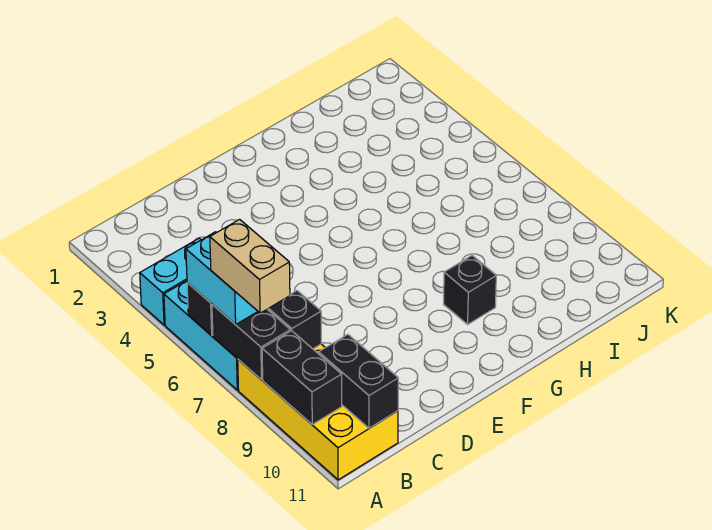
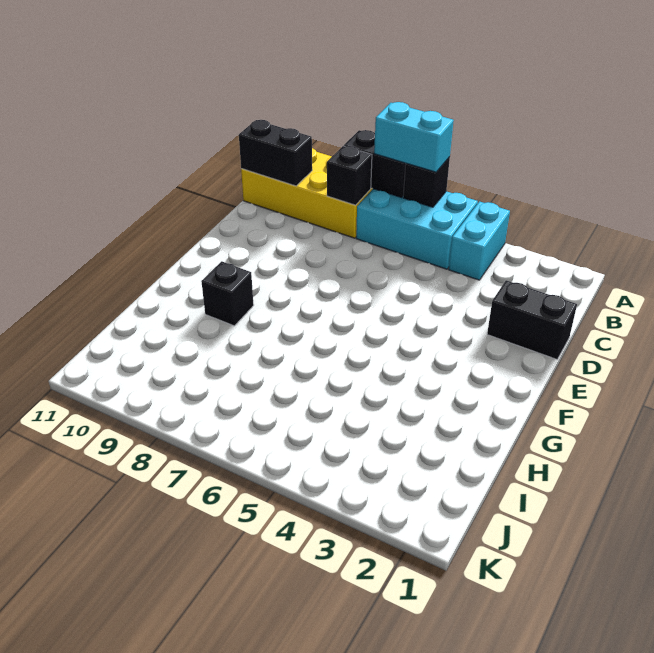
tan 1x2 brick [210,219,290,313] -> none
black 1x2 brick [262,331,342,424] -> black 1x2 brick moved to [487,280,577,359]

